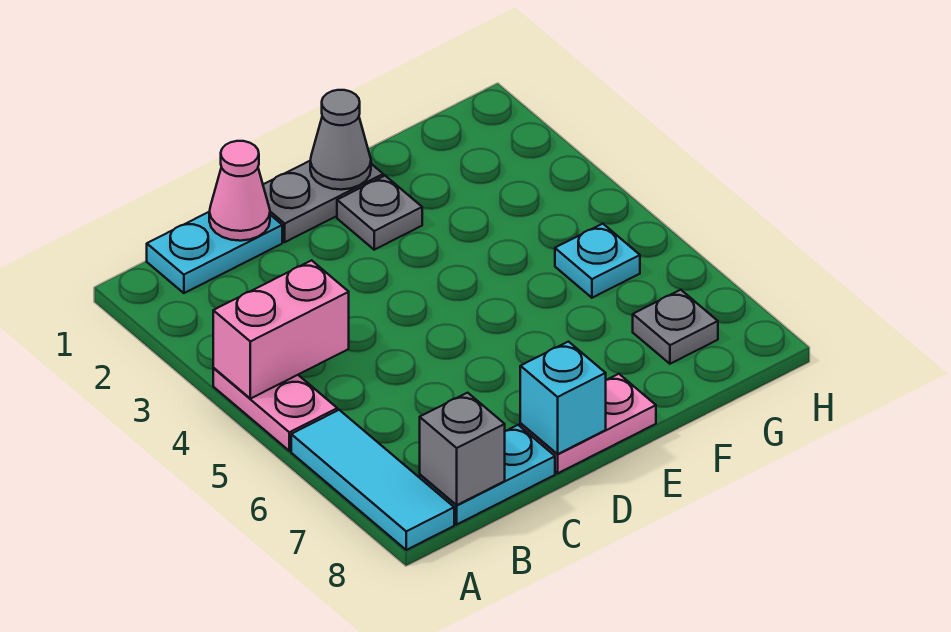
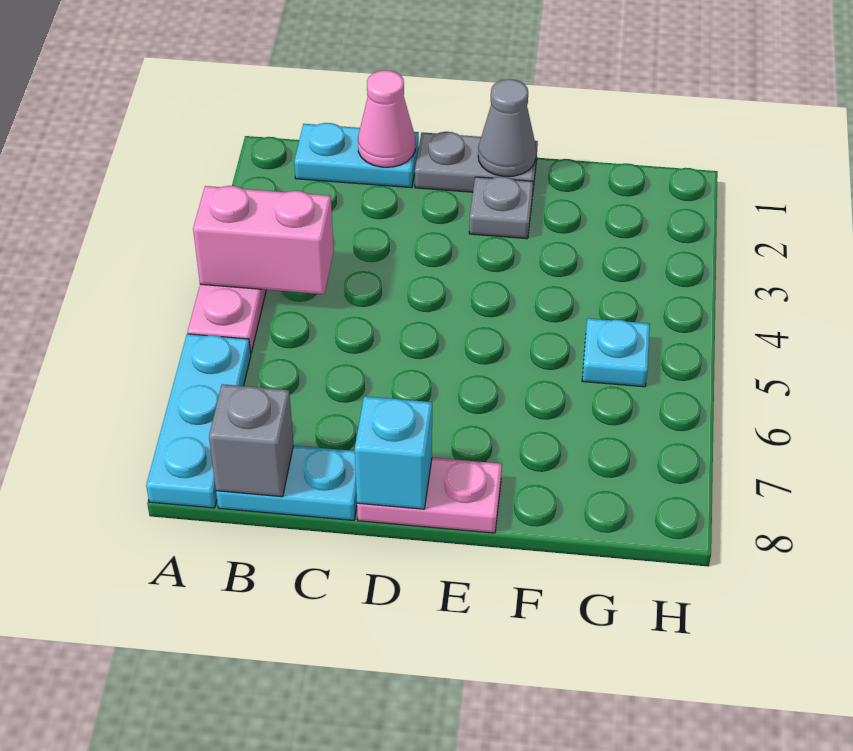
cyan 1x3 tile [291,410,454,550] -> cyan 1x3 plate [146,334,251,508]
grey 1x1 plate [633,290,718,364] -> none

